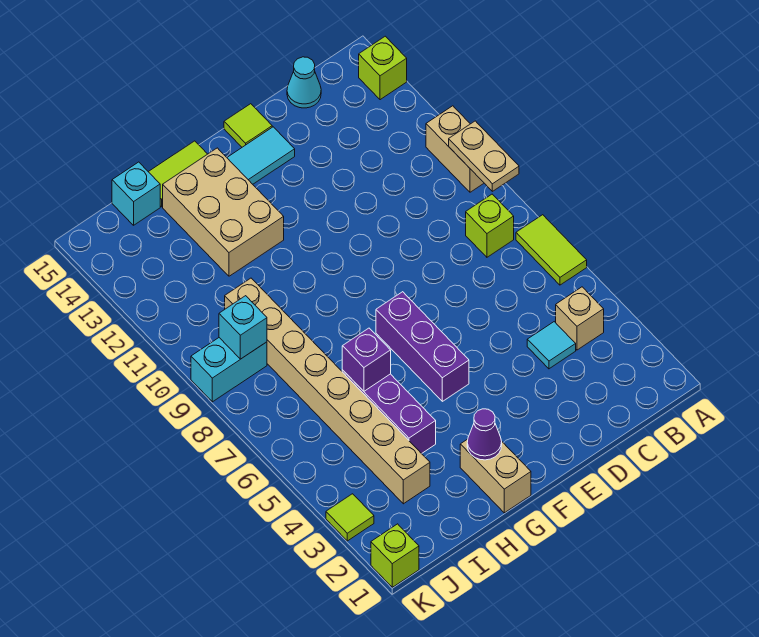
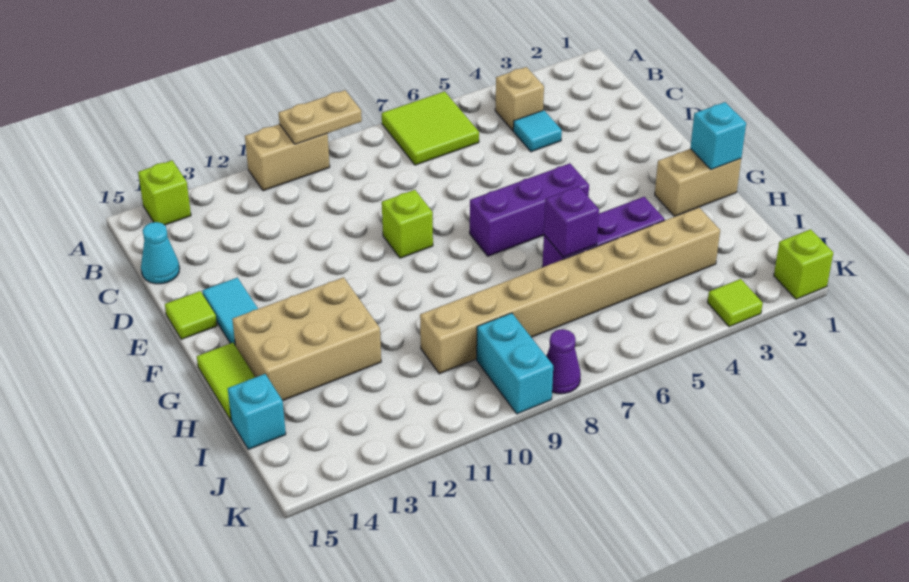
lime 1x2 tile [516,215,587,285] -> lime 2x2 tile [382,91,479,165]
lime 1x1 brick [466,194,514,257] -> lime 1x1 brick moved to [382,190,433,258]
purple 1x1 cone [467,409,502,460] -> purple 1x1 cone moved to [546,329,581,394]
cyan 1x1 brick [219,296,267,359] -> cyan 1x1 brick moved to [690,102,746,170]

